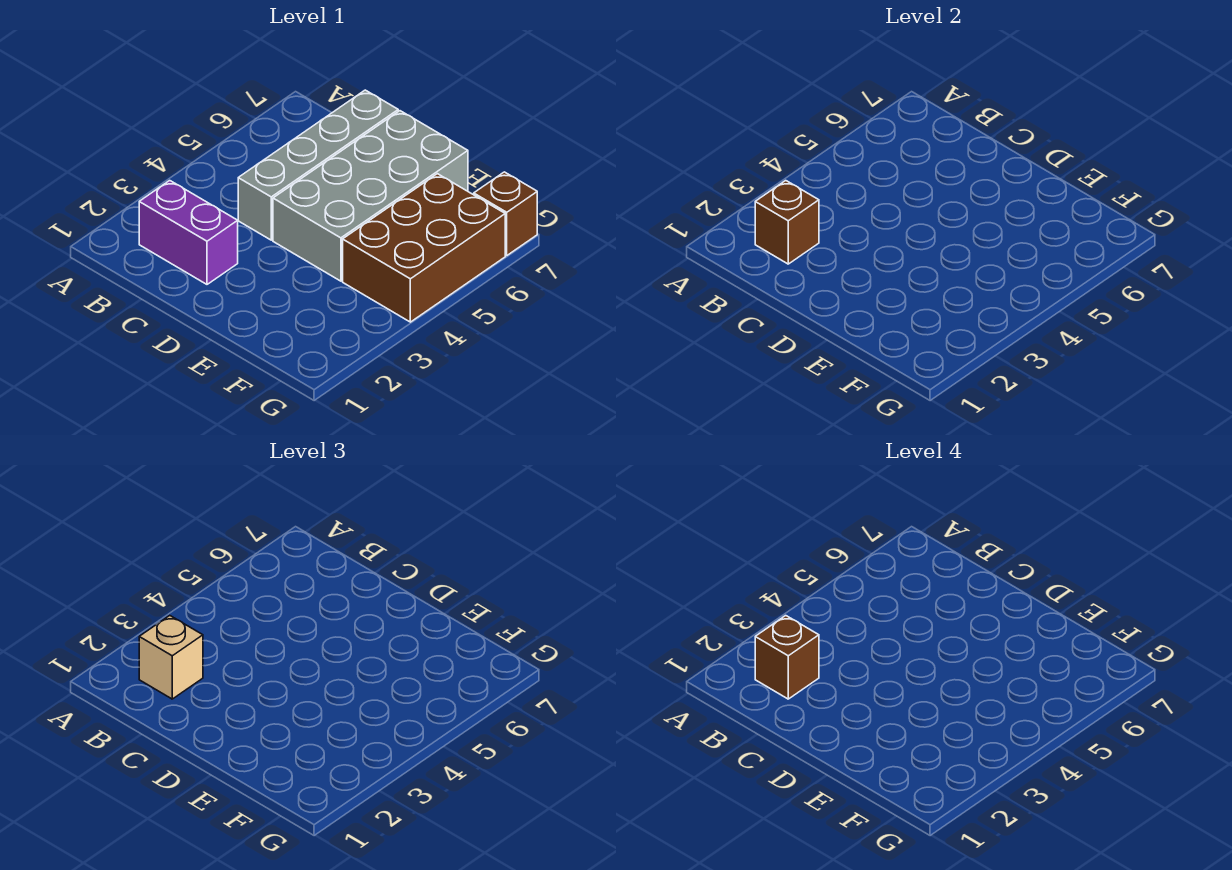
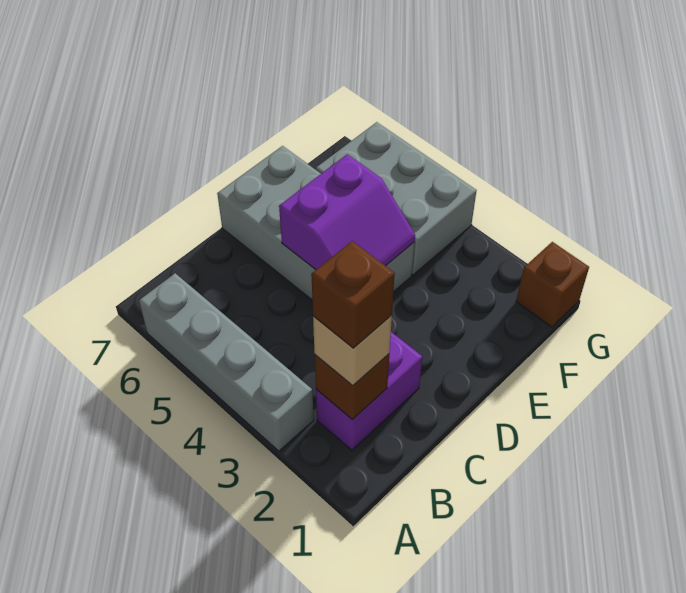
grey 1x4 brick [238,90,398,240] -> grey 1x4 brick moved to [139,273,314,451]
none -> purple 2x2 slope [279,154,415,270]
brown 2x3 brick [343,174,505,322] -> grey 2x3 brick [316,122,477,275]
brown 1x1 brick [474,172,537,255] -> brown 1x1 brick moved to [516,242,589,327]

